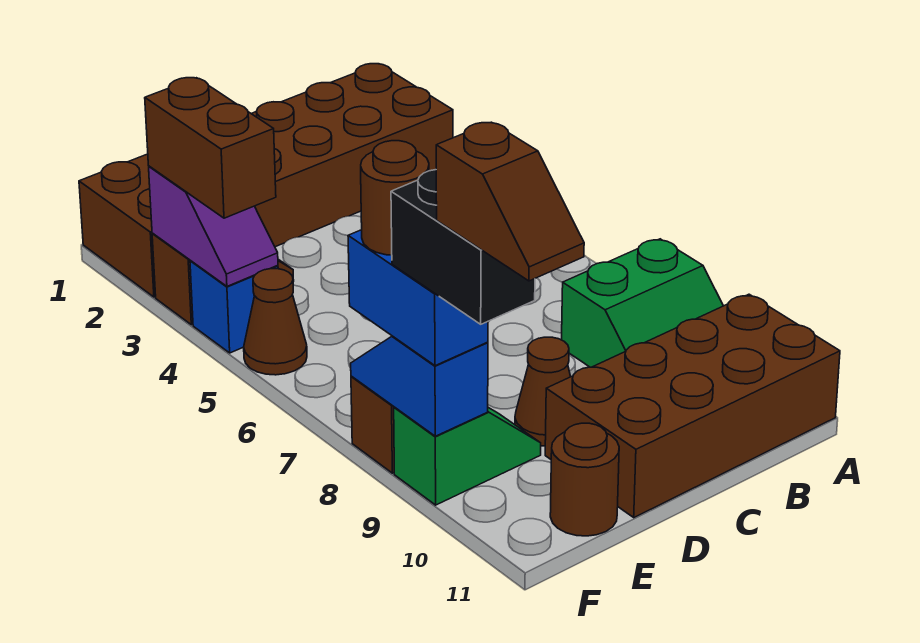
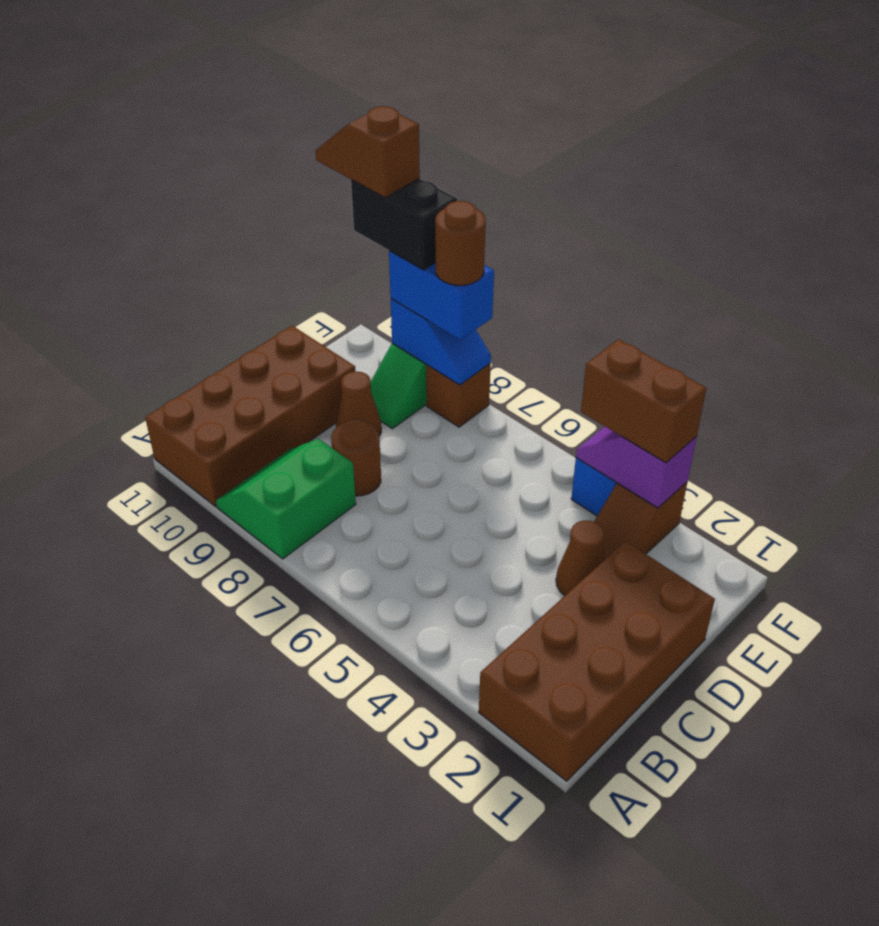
brown 2x6 brick [79,64,453,297] -> brown 2x4 brick [479,541,715,781]
brown 1x1 round brick [550,423,619,536] -> brown 1x1 round brick moved to [331,419,381,496]
brown 1x1 cone [244,269,307,375] -> brown 1x1 cone moved to [556,520,605,596]

